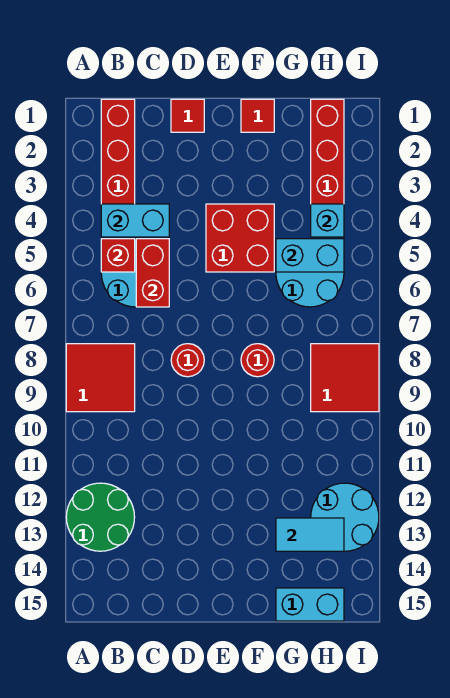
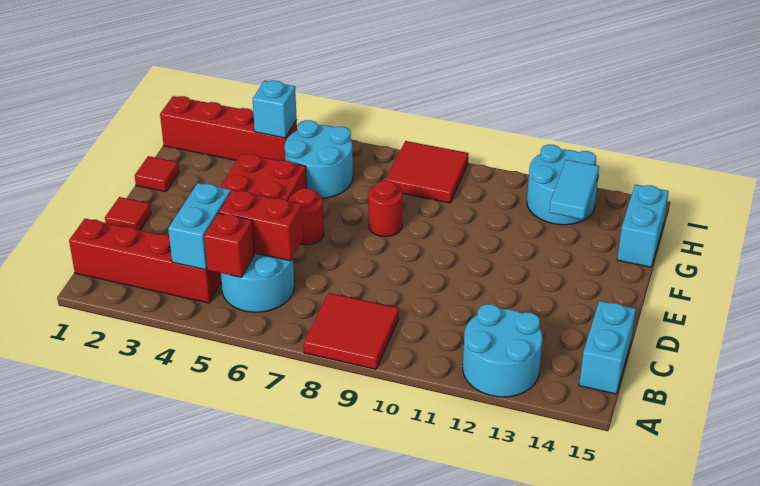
green 2x2 round brick [66,483,135,551] -> cyan 2x2 round brick [463,304,542,397]
red 1x1 round brick [171,344,204,377] -> red 1x1 round brick moved to [288,188,324,245]
cyan 1x2 brick [276,239,344,272] -> cyan 1x2 brick moved to [579,301,636,394]

